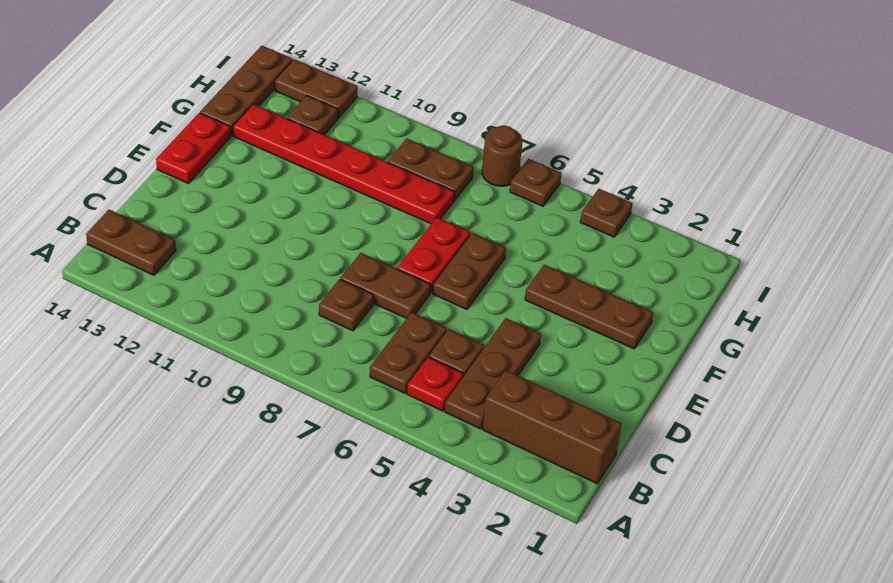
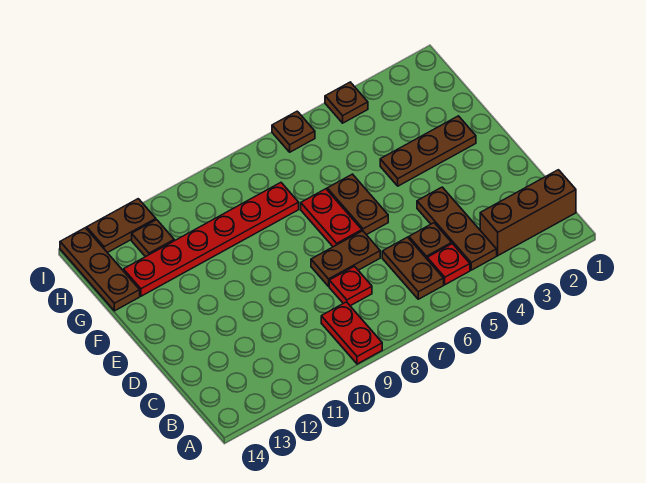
brown 1x2 plate [86,210,176,275] -> none
brown 1x1 plate [319,279,374,331] -> red 1x1 plate [329,266,372,306]
red 1x2 plate [156,113,231,183] -> red 1x2 plate moved to [321,302,382,364]
brown 1x2 plate [388,139,473,201] -> none
brown 1x1 round brick [482,126,522,186] -> none

